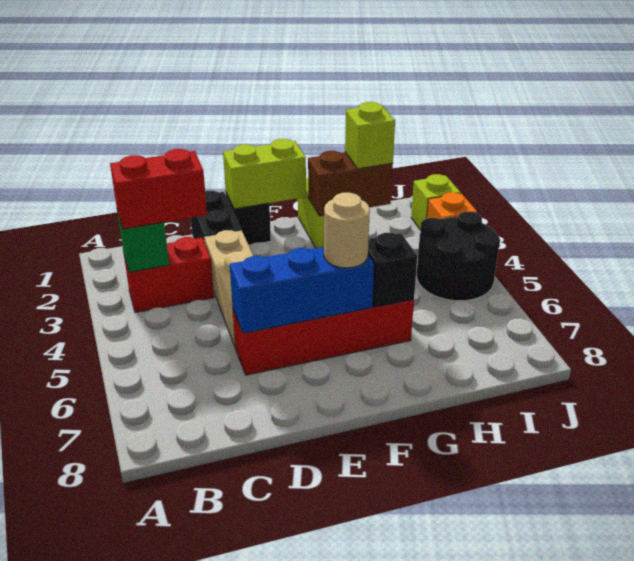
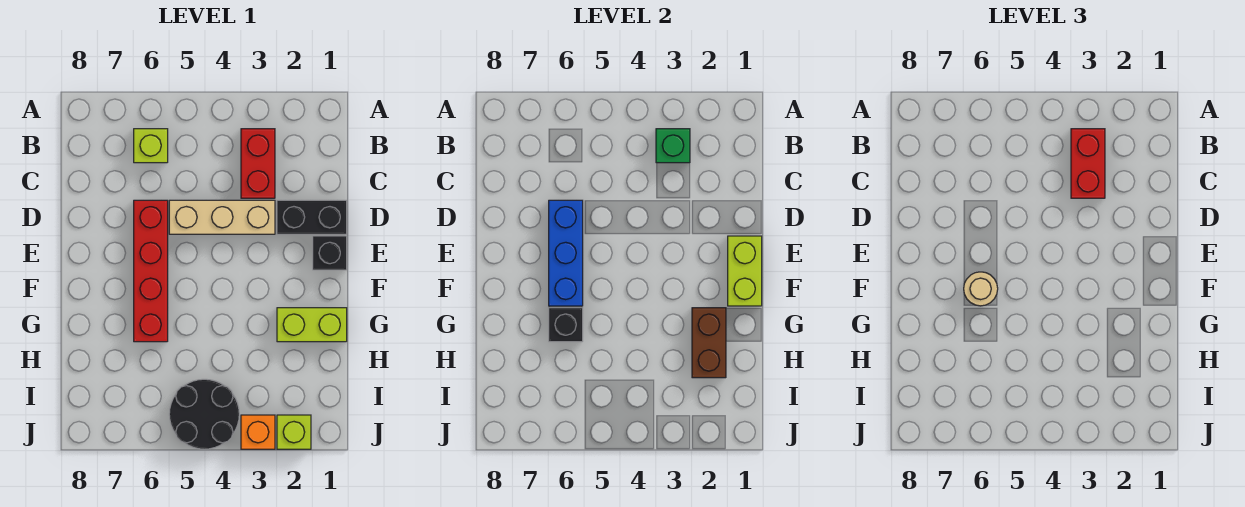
lime 1x1 brick [345,102,395,169] -> lime 1x1 brick moved to [134,129,168,163]

